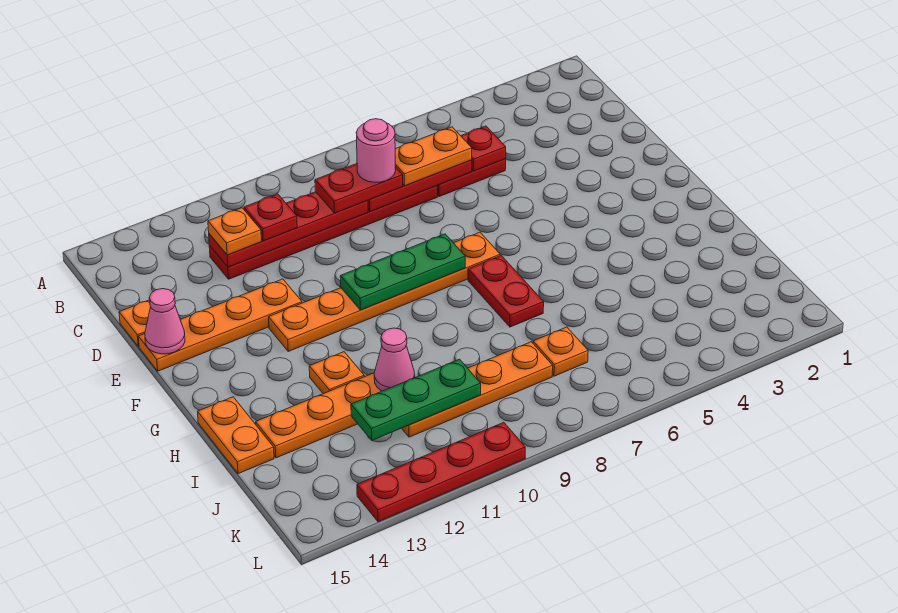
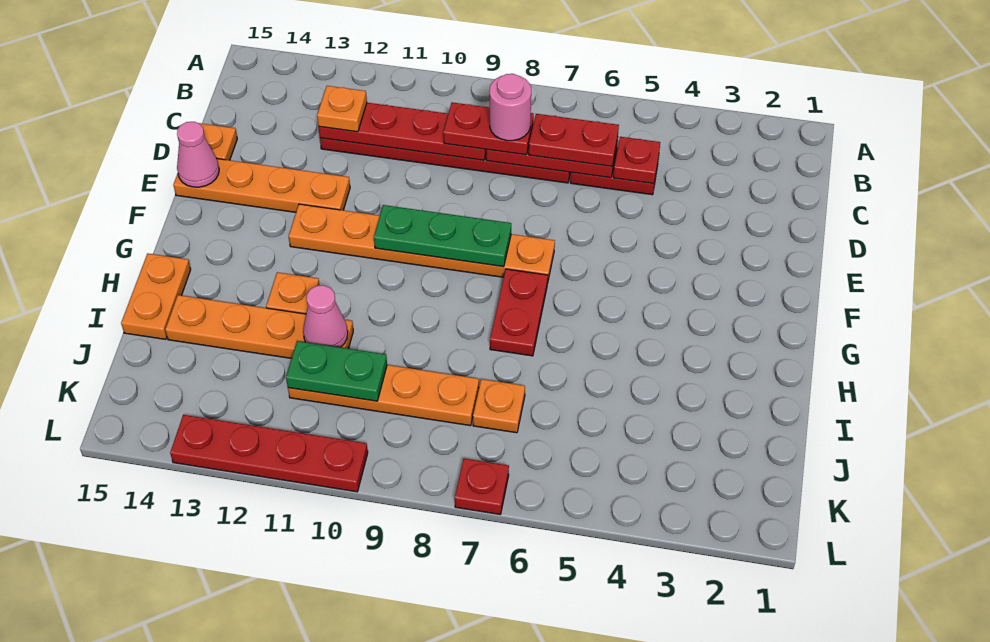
orange 1x2 plate [395,127,472,186] -> red 1x2 plate [529,114,619,166]
red 1x1 plate [244,194,297,241] -> red 1x1 plate moved to [455,459,509,514]
green 1x3 plate [351,359,481,440] -> green 1x2 plate [286,341,387,401]

